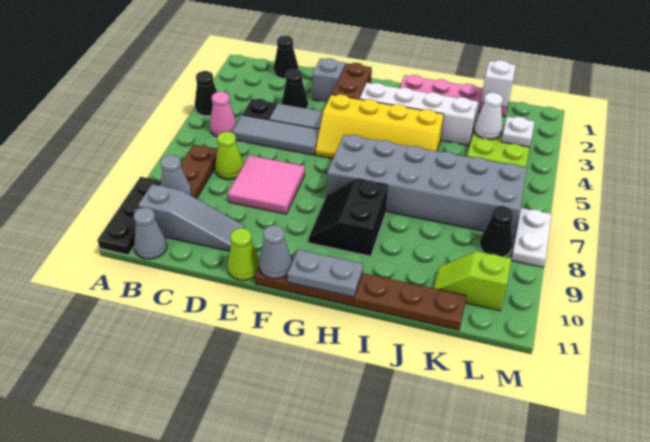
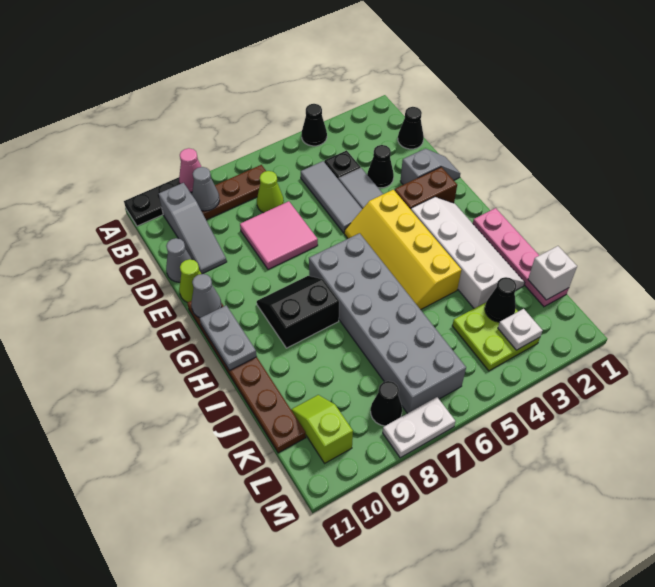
pink 1x1 cone [210,92,237,137] -> pink 1x1 cone moved to [179,148,201,192]
grey 1x1 cone [134,208,167,259] -> grey 1x1 cone moved to [166,238,192,282]
white 1x1 cone [474,93,503,140] -> black 1x1 cone [485,277,516,322]

